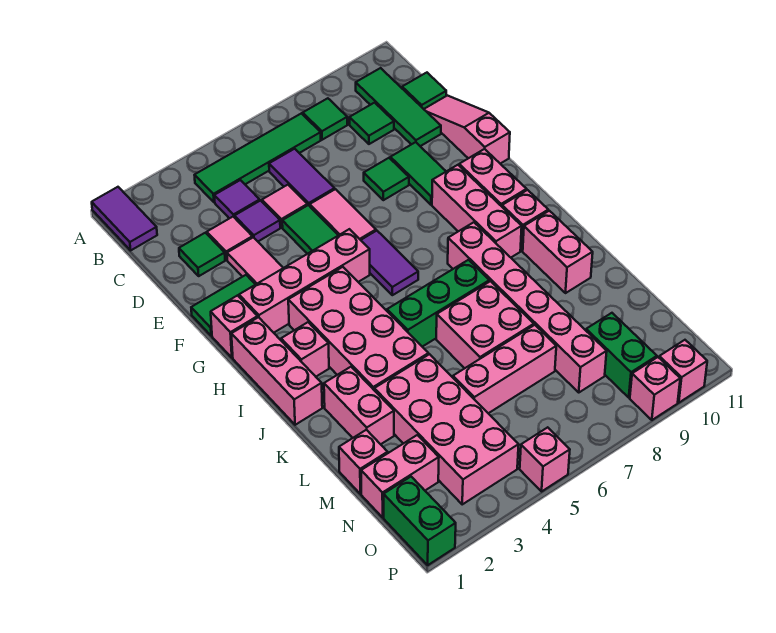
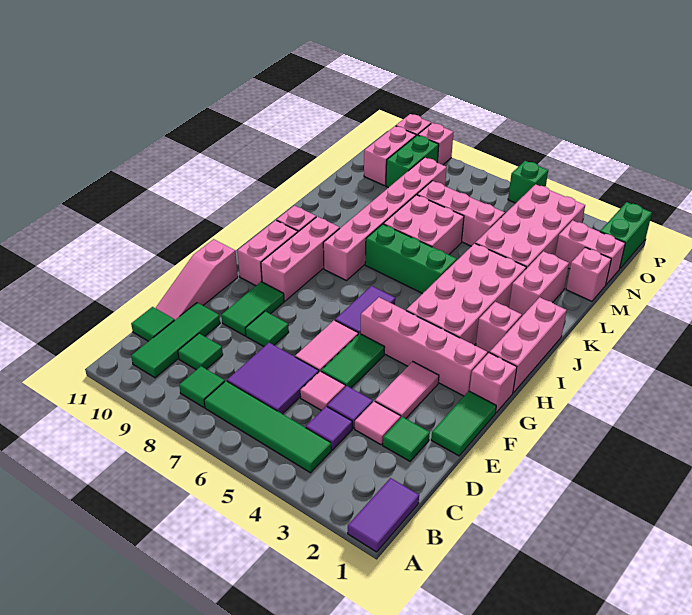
purple 1x2 tile [269,149,335,206] -> purple 2x2 tile [227,343,319,414]
green 1x2 tile [191,275,256,336] -> green 1x2 tile turned to [431,391,496,456]
pink 1x2 brick [523,211,593,293] -> pink 1x2 brick moved to [364,126,416,186]
pink 1x1 brick [520,427,570,491] -> green 1x1 brick [508,161,548,203]

